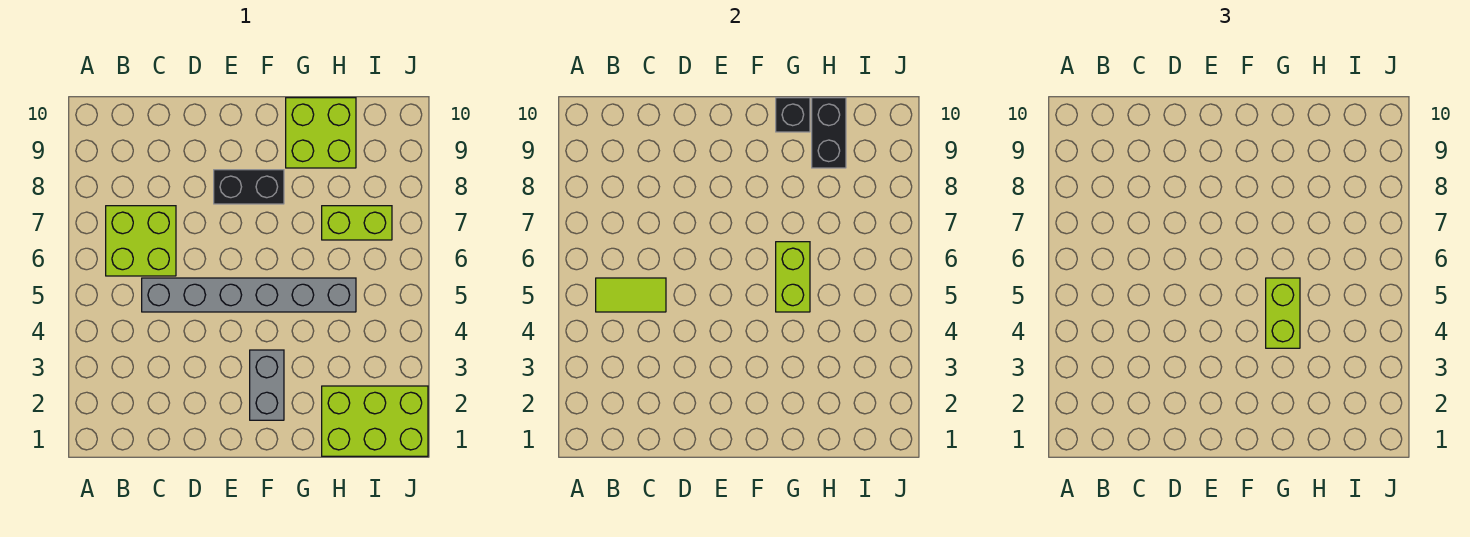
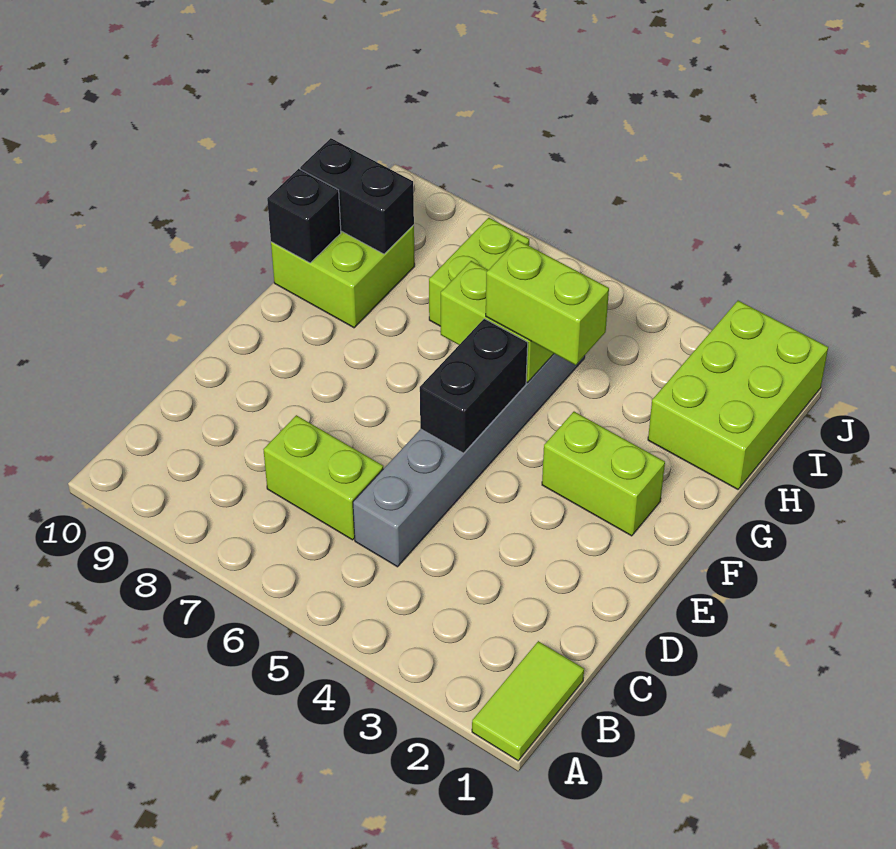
lime 1x2 tile [596,278,666,312] -> lime 1x2 tile moved to [472,641,584,761]
lime 2x2 brick [106,206,176,276] -> lime 1x2 brick [263,415,383,540]
black 1x2 brick [214,170,284,204] -> black 1x2 brick moved to [420,319,528,453]
grey 1x2 brick [250,350,284,420] -> lime 1x2 brick [542,412,665,536]

